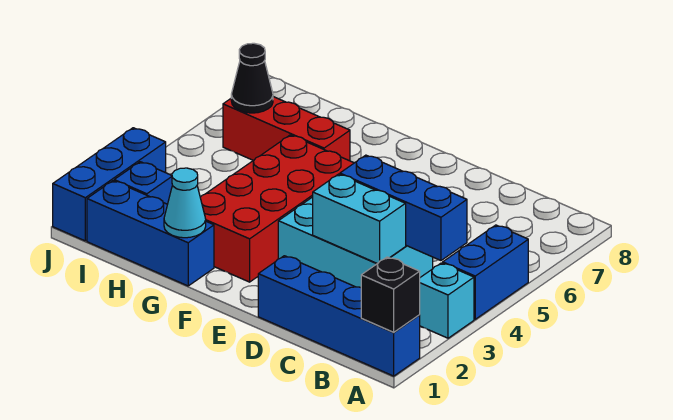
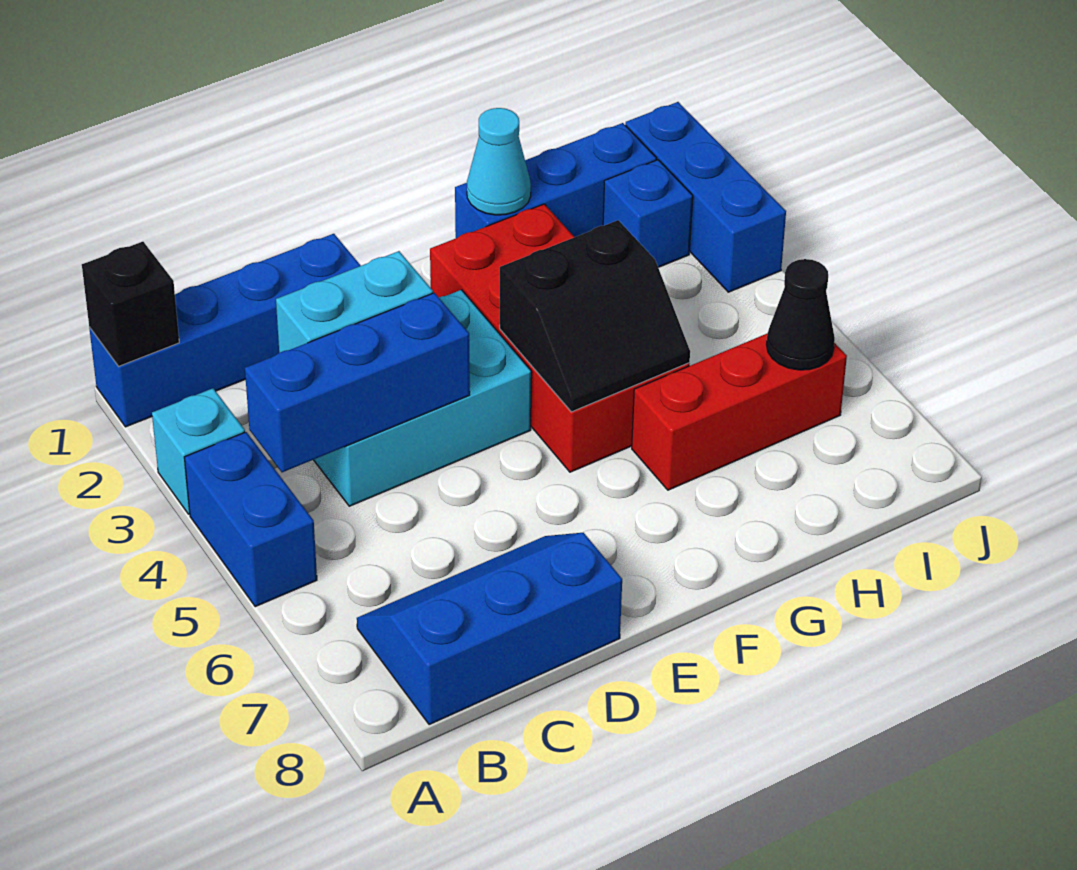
none -> blue 2x3 slope [357,533,622,725]
none -> black 2x2 slope [500,220,690,412]

